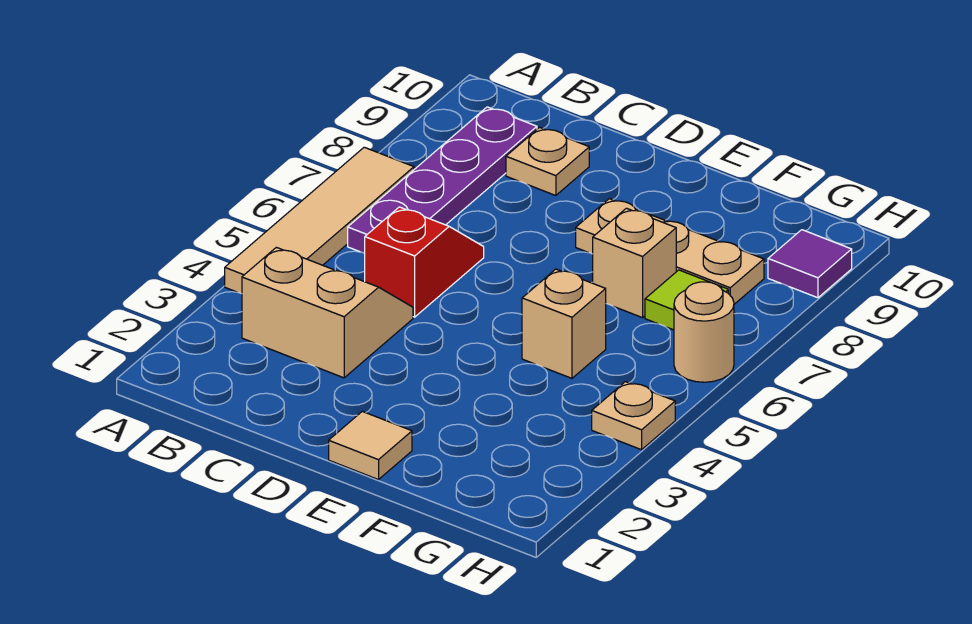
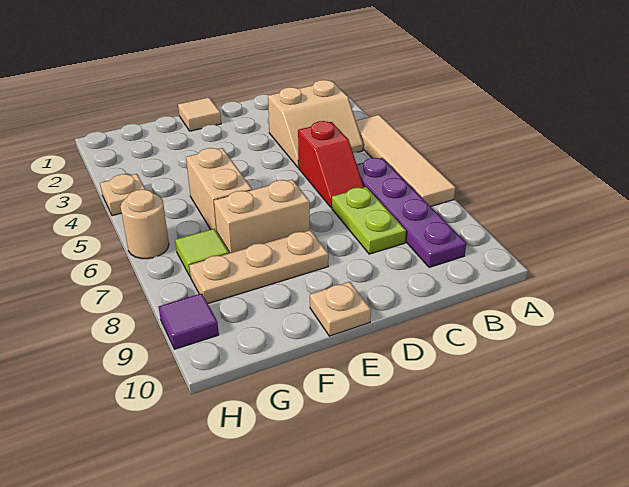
none -> lime 1x2 plate [332,187,406,254]
tan 1x1 plate [506,127,589,196] -> tan 1x1 plate moved to [310,282,371,336]
tan 1x1 brick [522,269,606,378] -> tan 1x2 brick [186,148,252,232]
tan 1x1 brick [593,208,676,318] -> tan 1x2 brick [214,180,310,253]

